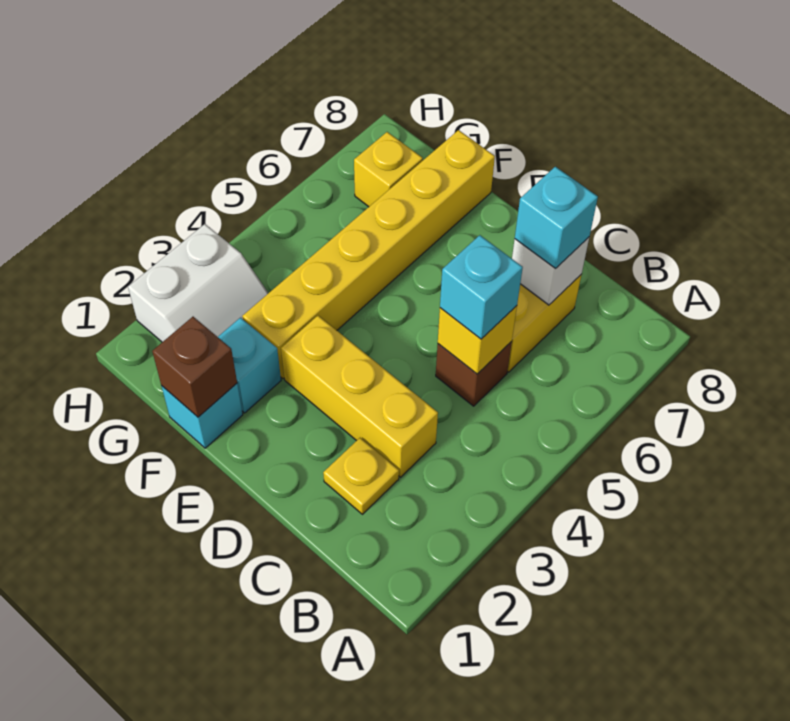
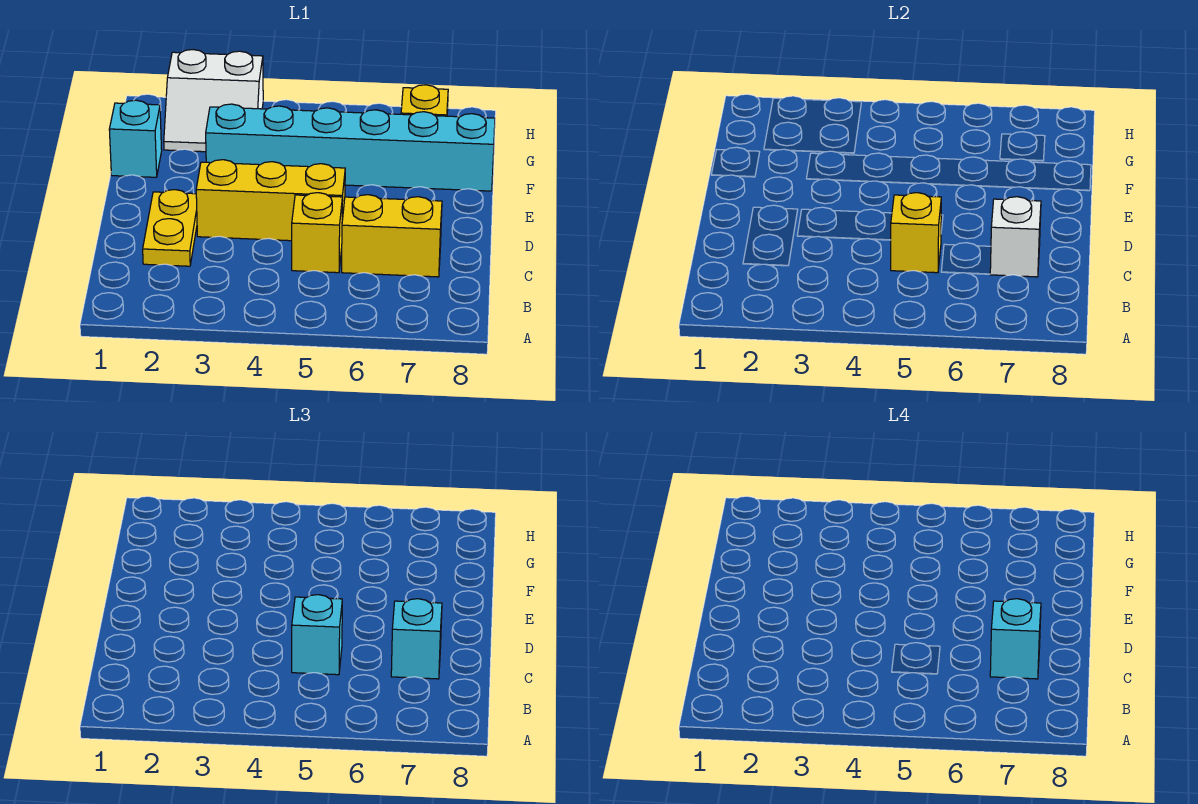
yellow 1x1 plate [323,438,399,514] -> yellow 1x2 plate [143,190,197,266]
yellow 1x3 brick [281,316,438,477] -> yellow 1x3 brick turned to [196,160,345,241]
brown 1x1 brick [436,342,512,406] -> yellow 1x1 brick [292,193,342,273]
brown 1x1 brick [152,317,237,417] -> none
cyan 1x1 brick [218,318,281,413] -> cyan 1x1 brick moved to [990,599,1041,679]
yellow 1x6 brick [242,130,495,379] -> cyan 1x6 brick [206,104,495,191]

